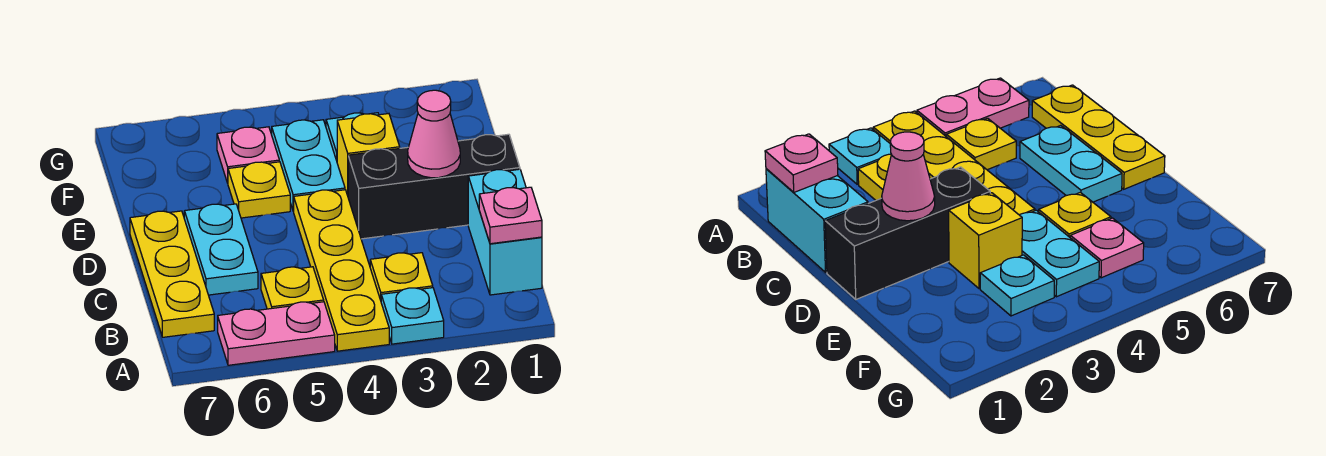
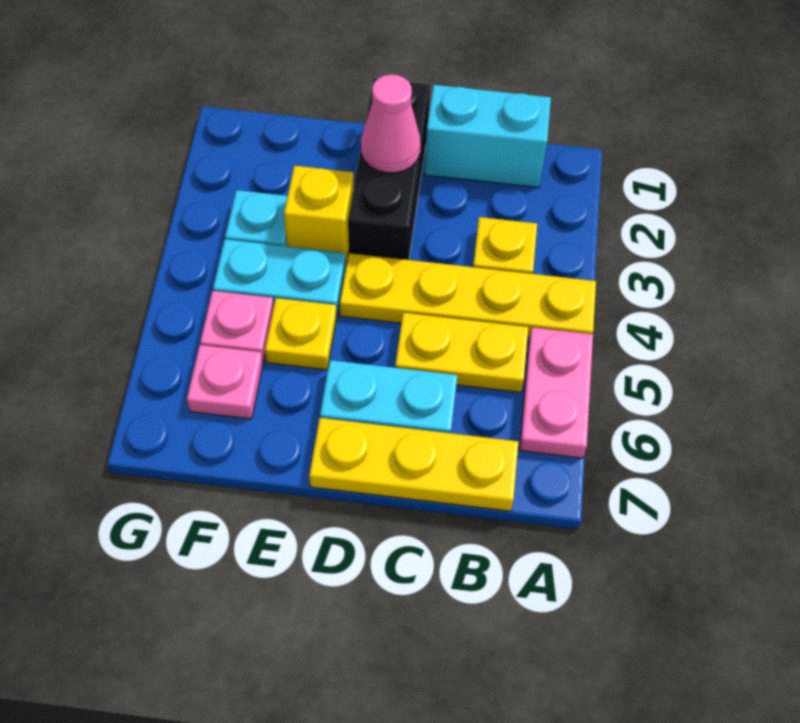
cyan 1x1 plate [381,288,444,344] -> none
pink 1x1 plate [479,187,542,244] -> pink 1x1 plate moved to [187,345,263,419]
yellow 1x1 plate [261,267,324,309] -> yellow 1x2 plate [395,313,528,392]

